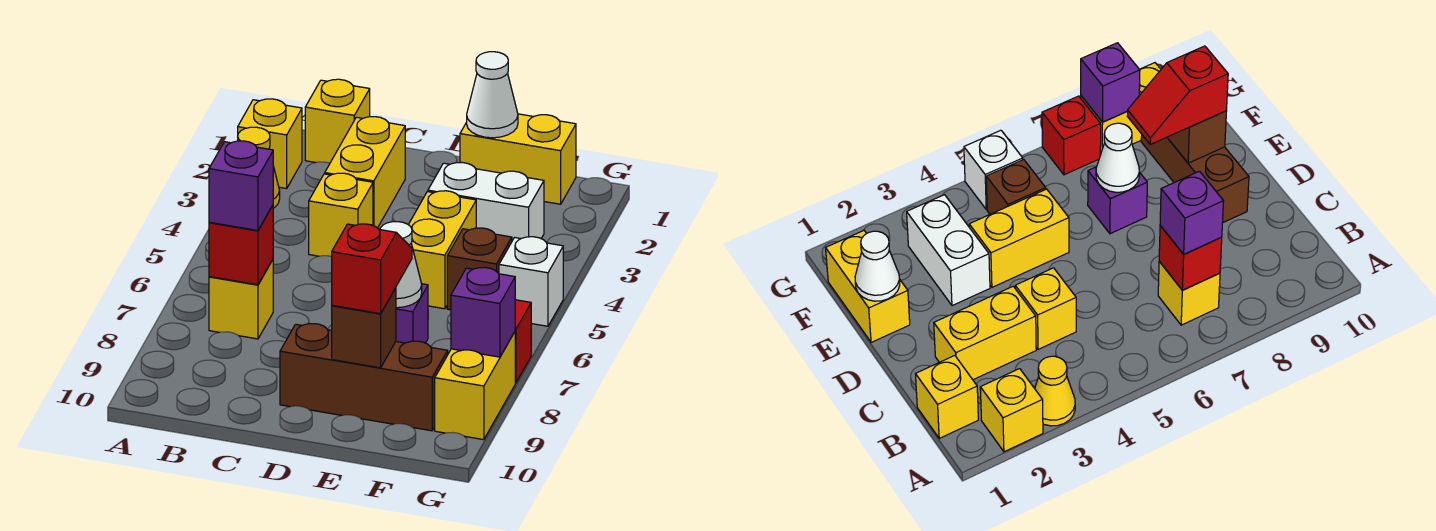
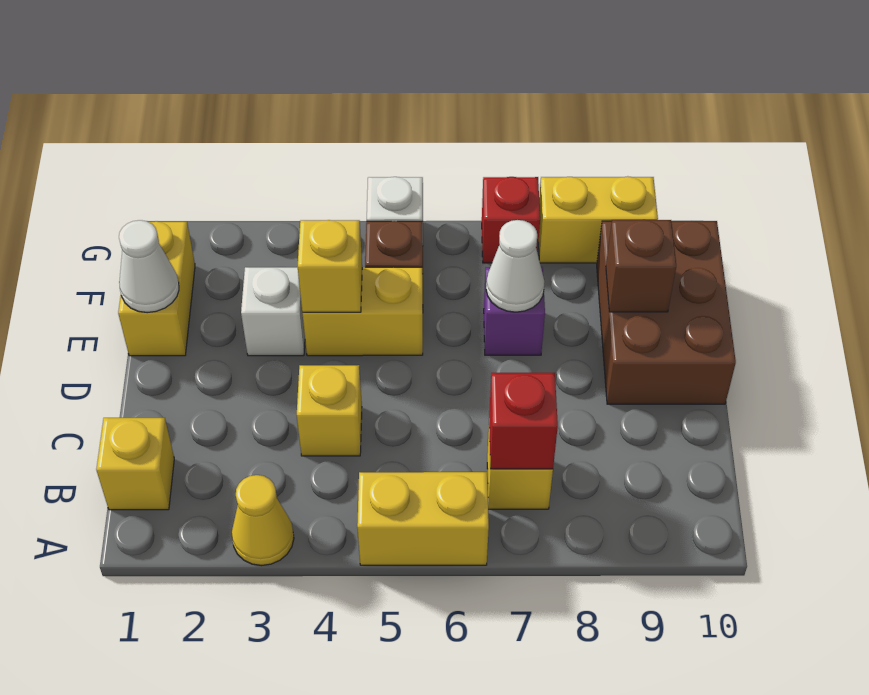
yellow 1x1 brick [238,99,302,189] -> yellow 1x1 brick moved to [298,220,362,312]
purple 1x1 brick [209,141,273,231] -> none
yellow 1x2 brick [325,117,405,228] -> yellow 1x2 brick moved to [357,472,489,565]
brown 1x3 brick [280,324,448,431] -> brown 2x3 brick [597,221,736,404]
white 1x2 brick [428,163,544,241] -> white 1x1 brick [241,267,305,356]
red 1x2 slope [332,224,412,314] -> none
purple 1x1 brick [451,268,515,357] -> none

